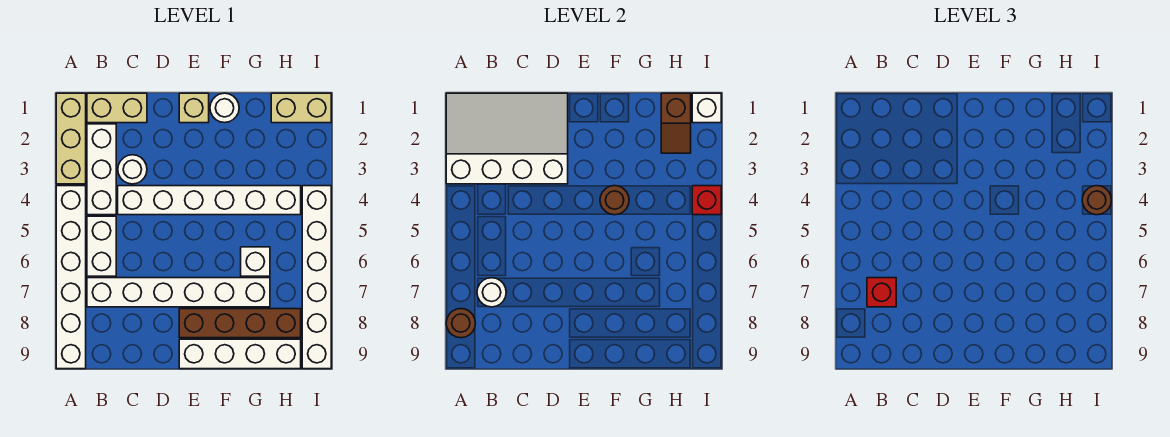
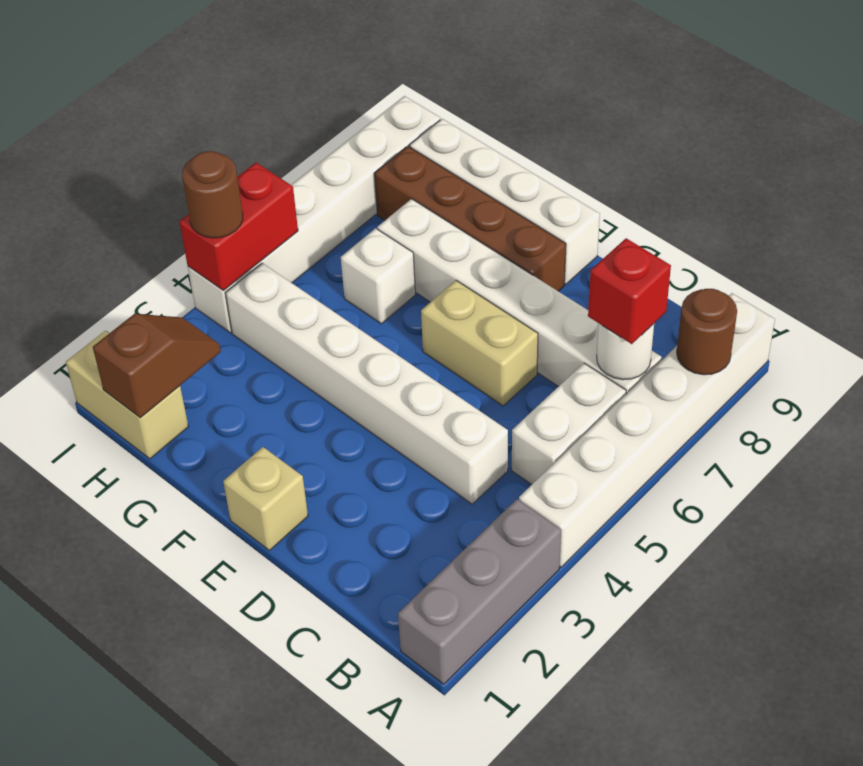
tan 1x3 brick [56,93,86,184] -> grey 1x3 brick [398,499,561,684]
white 3x4 slope [446,93,568,184] -> none
tan 1x2 brick [87,93,147,123] -> tan 1x2 brick moved to [421,280,538,406]
white 1x3 brick [87,124,116,215] -> none
white 1x1 round brick [118,155,147,184] -> none
white 1x1 round brick [210,93,239,123] -> none
brown 1x1 round brick [600,186,629,215] -> none
white 1x1 brick [692,93,721,123] -> none
red 1x1 brick [692,186,721,215] -> red 1x2 brick [179,163,298,290]

